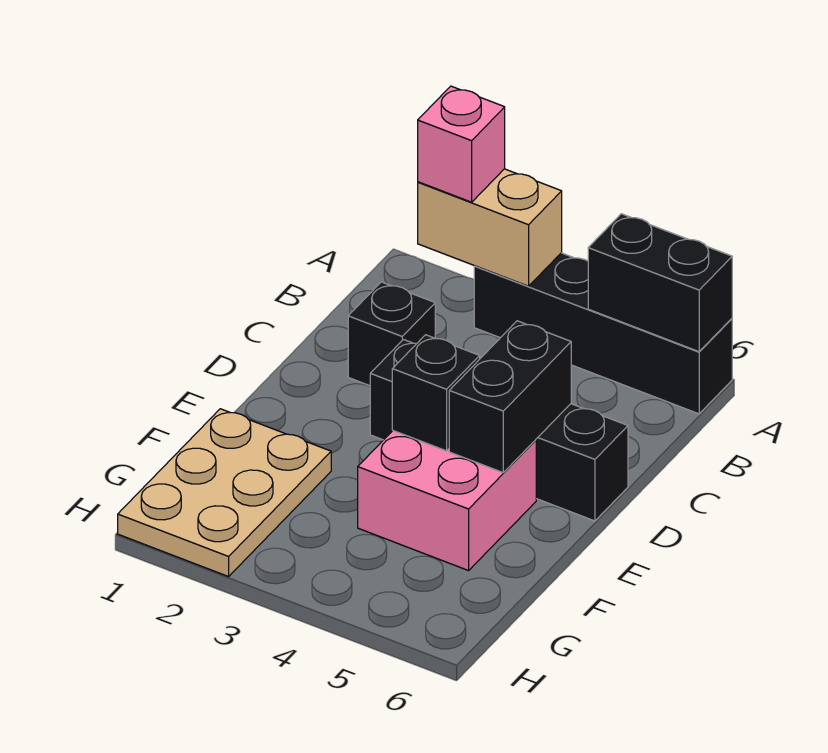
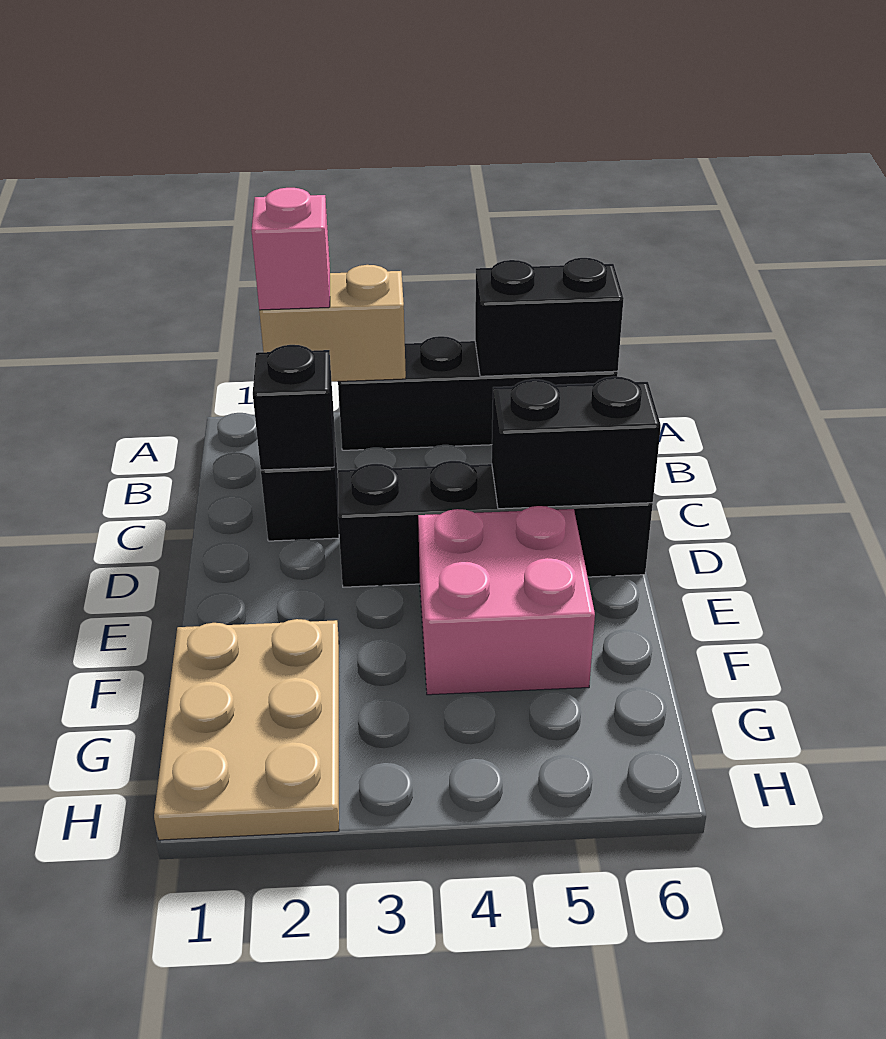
black 1x2 brick [449,321,571,472] -> black 1x2 brick turned to [492,377,661,509]
black 1x1 brick [392,335,480,451] -> black 1x1 brick moved to [253,345,334,470]

